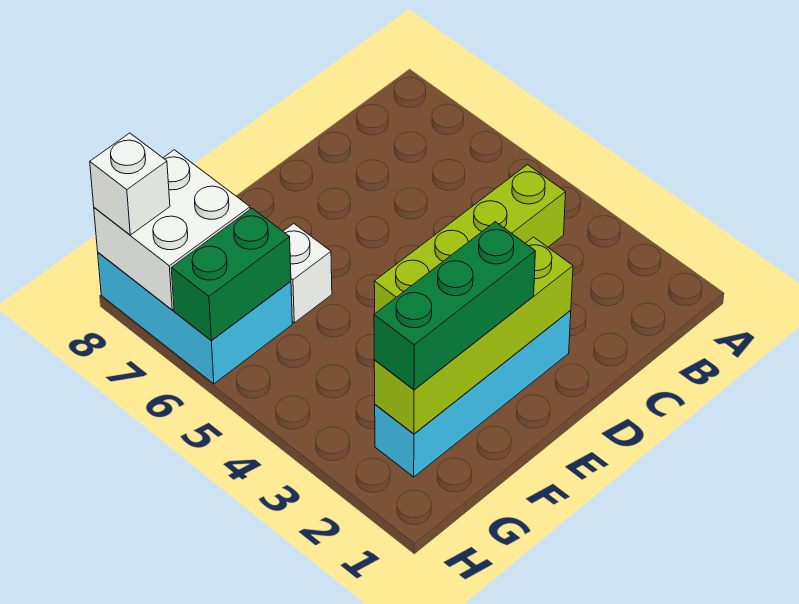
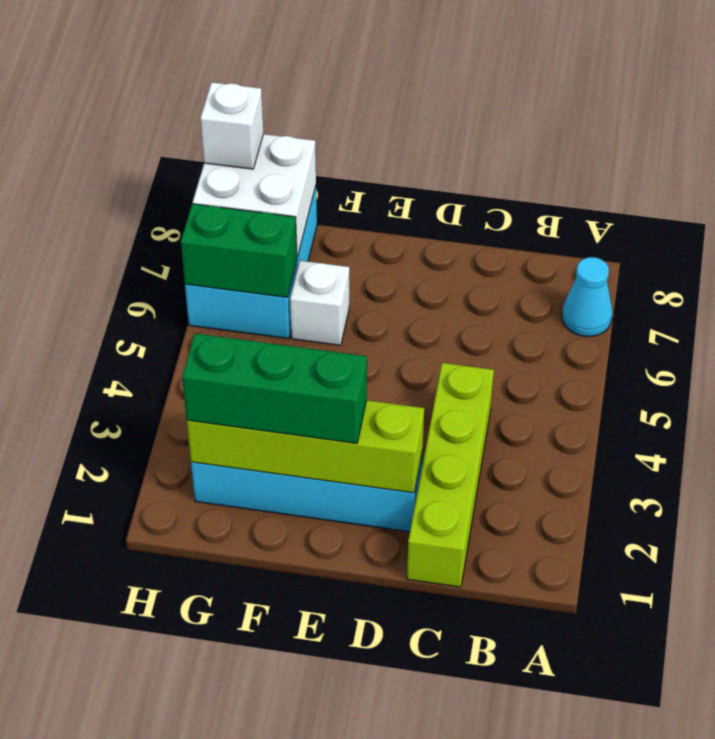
none -> cyan 1x1 cone [562,257,612,336]
lime 1x4 brick [374,165,566,313] -> lime 1x4 brick turned to [407,363,494,587]

